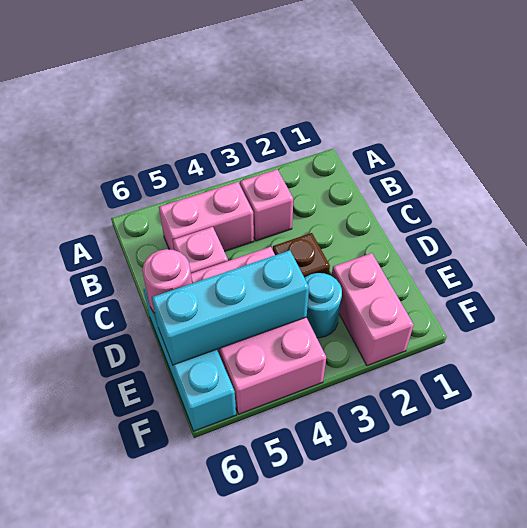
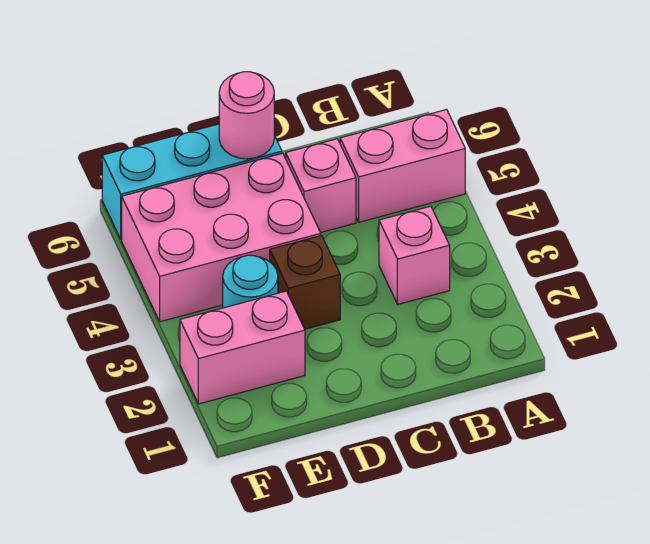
pink 1x2 brick [159,182,254,251] -> pink 1x2 brick turned to [340,110,465,222]
cyan 1x3 brick [152,250,309,365] -> none

